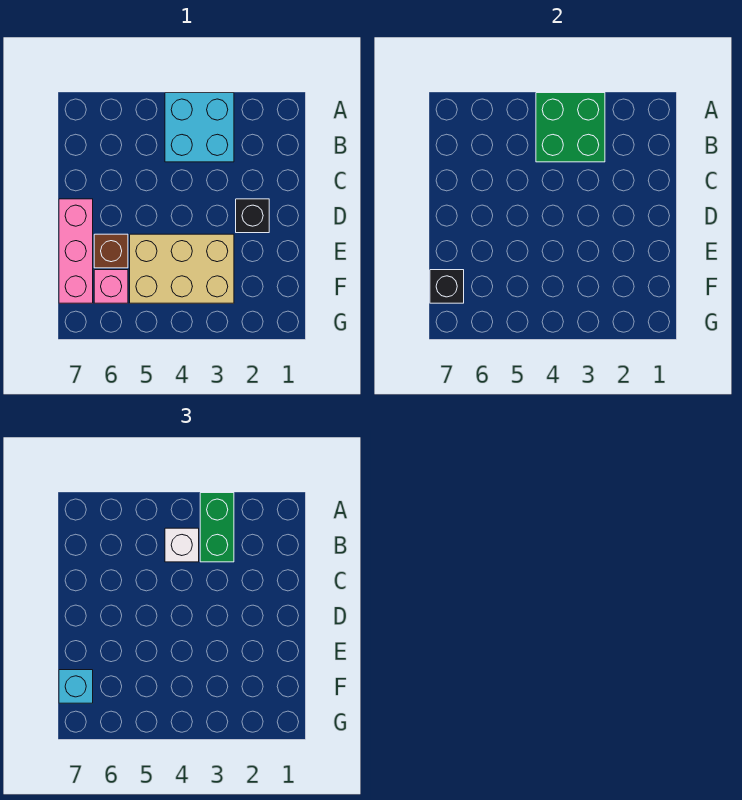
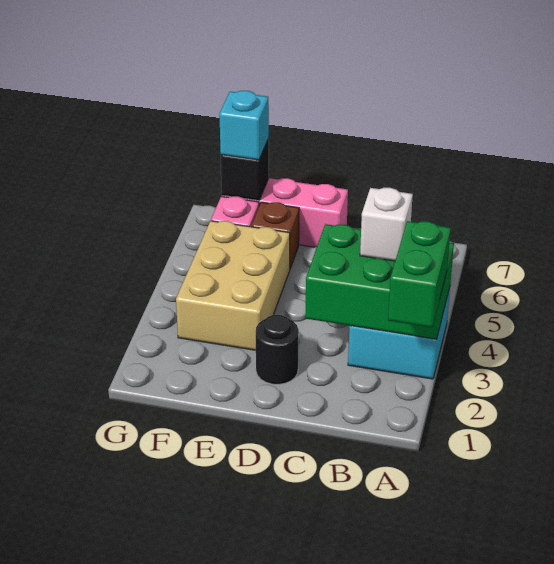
green 2x2 brick [536,93,605,162] -> green 2x3 brick [305,224,454,339]
green 1x2 brick [200,493,234,562] -> green 1x2 brick turned to [388,221,451,327]
black 1x1 brick [236,199,269,233] -> black 1x1 round brick [256,315,299,384]

